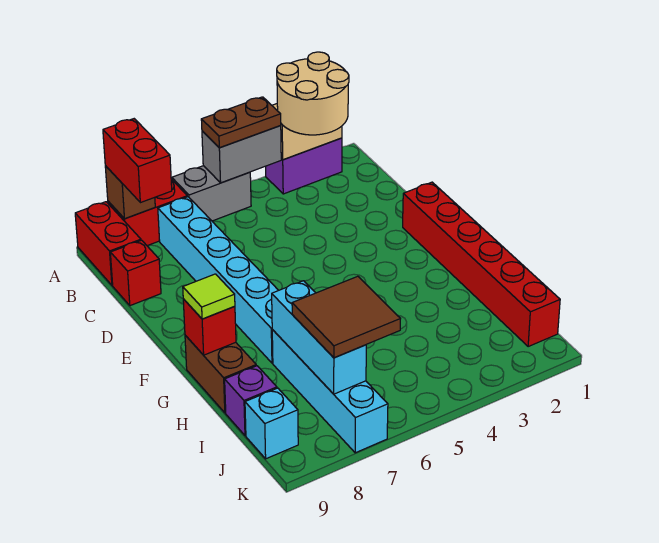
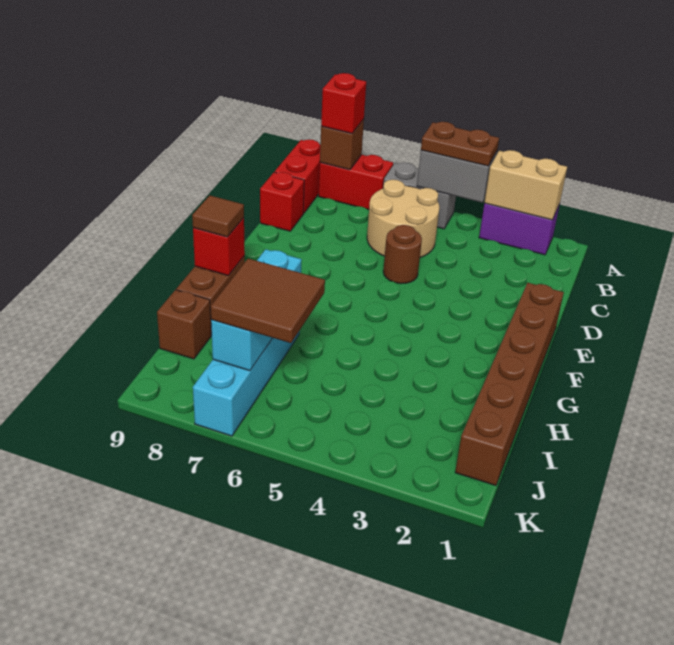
tan 2x2 round brick [277,52,349,135] -> tan 2x2 round brick moved to [367,180,439,257]
red 1x2 brick [103,119,172,203] -> red 1x1 brick [321,73,366,133]
cyan 1x6 brick [158,197,278,363] -> none
none -> brown 1x1 round brick [383,225,422,284]
red 1x6 brick [403,182,560,347] -> brown 1x6 brick [455,283,564,486]
lime 1x1 tile [183,274,235,319] -> brown 1x1 tile [192,196,244,237]
purple 1x1 brick [225,366,277,436] -> brown 1x1 brick [157,290,211,359]
cyan 1x1 brick [245,388,298,459] -> none

